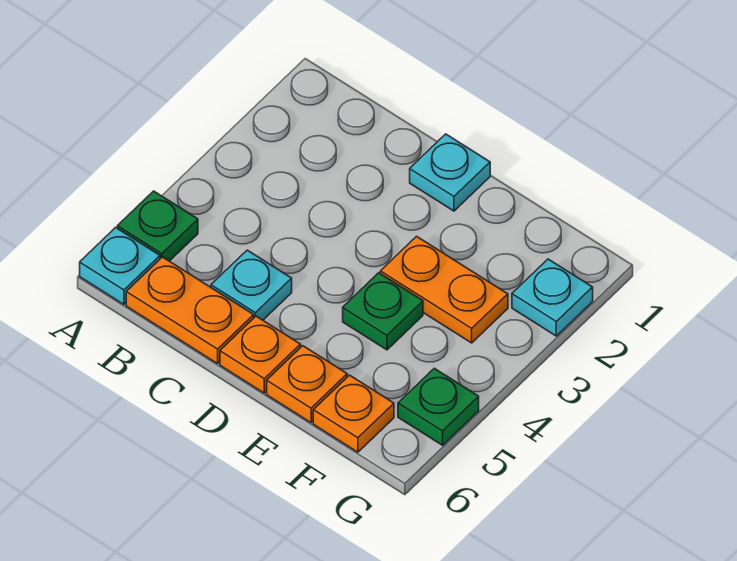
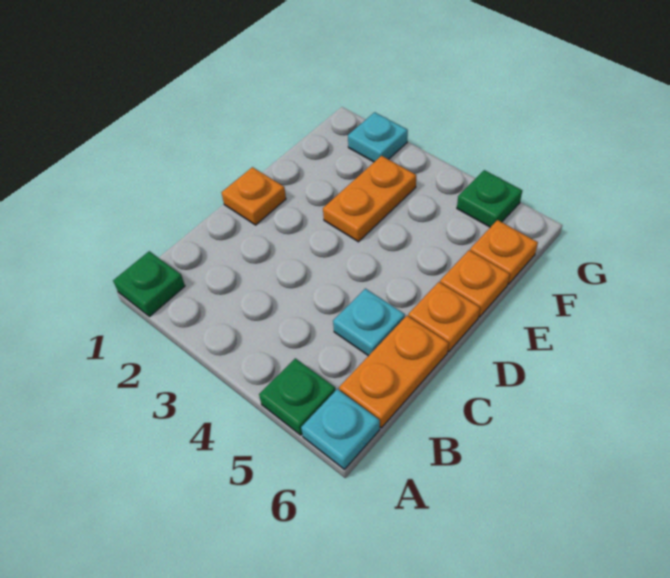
cyan 1x1 plate [410,134,490,211] -> orange 1x1 plate [222,167,286,225]
green 1x1 plate [343,273,423,350] -> green 1x1 plate moved to [113,251,185,317]

